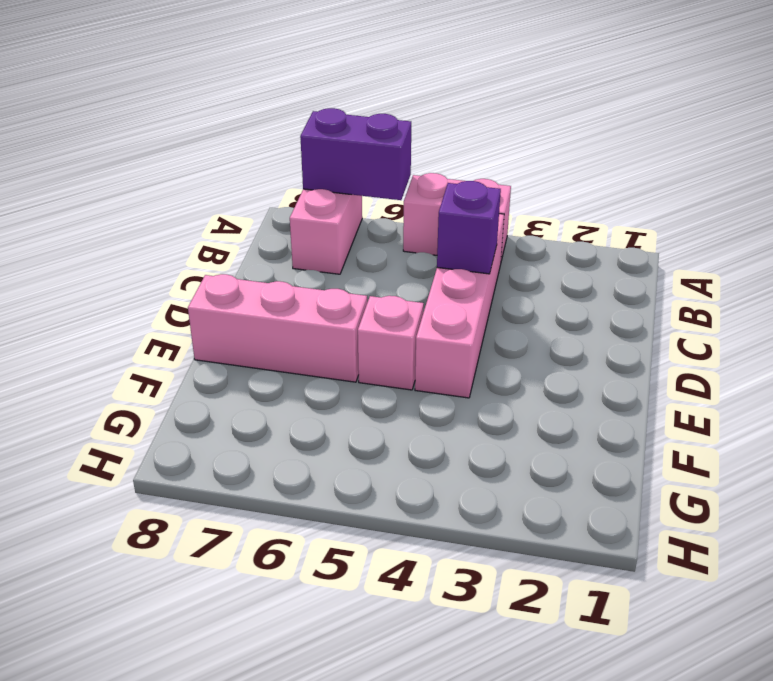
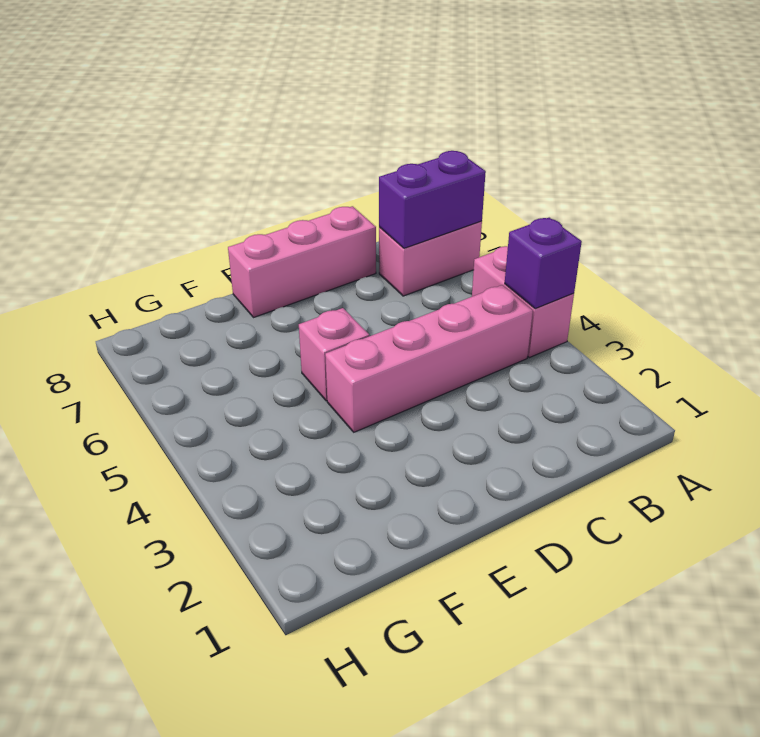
purple 1x2 brick [300,108,411,200] -> purple 1x2 brick turned to [379,151,486,248]
purple 1x1 brick [437,181,501,274] -> purple 1x1 brick moved to [505,218,582,309]
pink 1x3 brick [188,274,367,382] -> pink 1x3 brick turned to [228,206,376,318]

